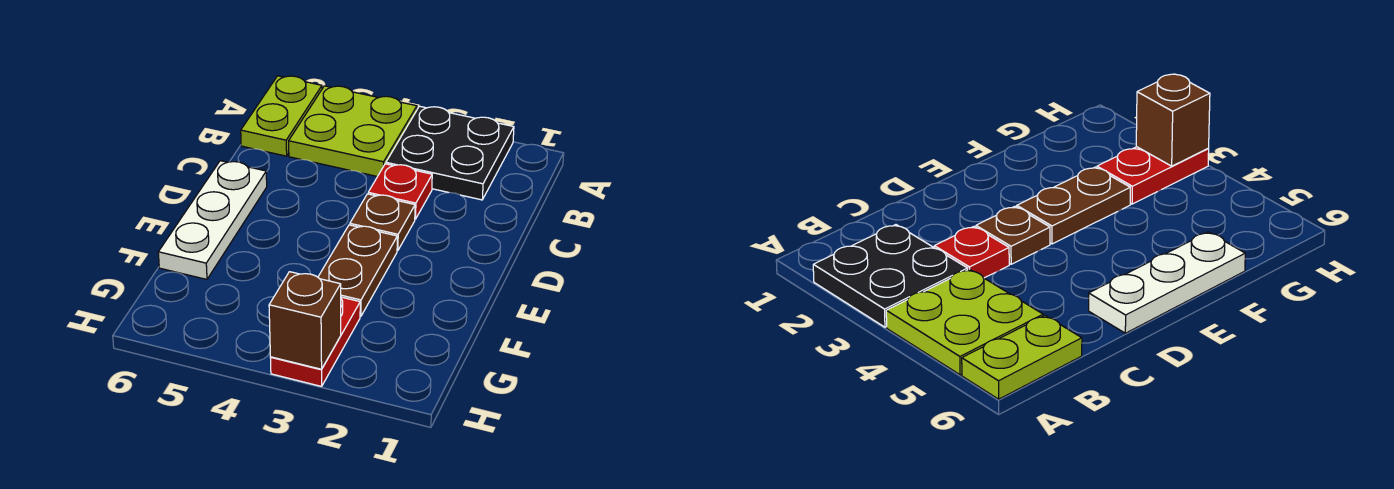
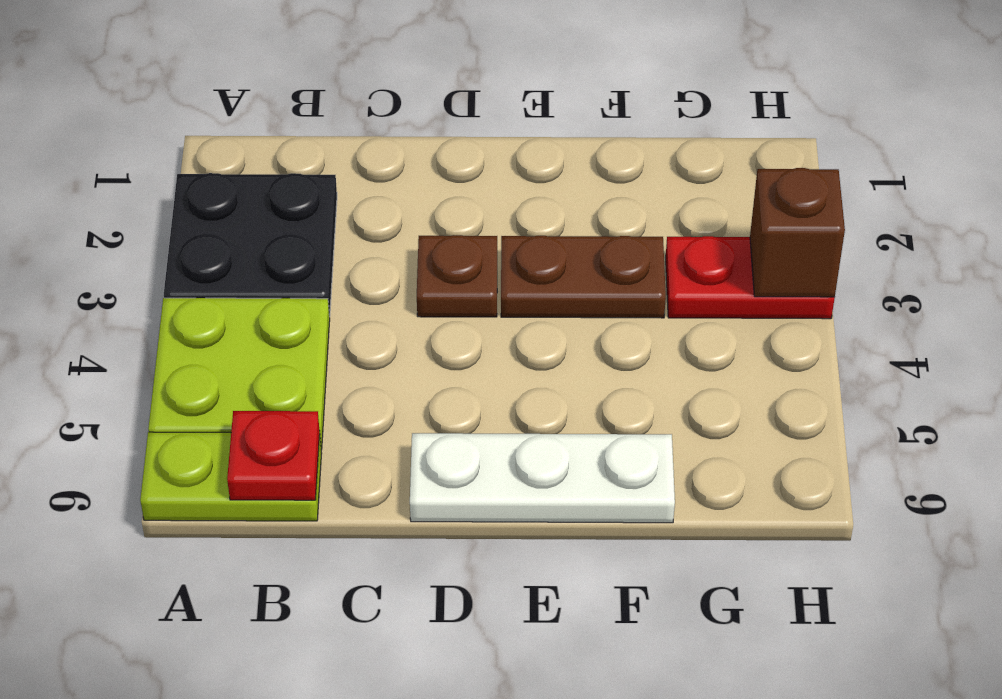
red 1x1 plate [368,164,432,219] -> red 1x1 plate moved to [227,411,320,500]

